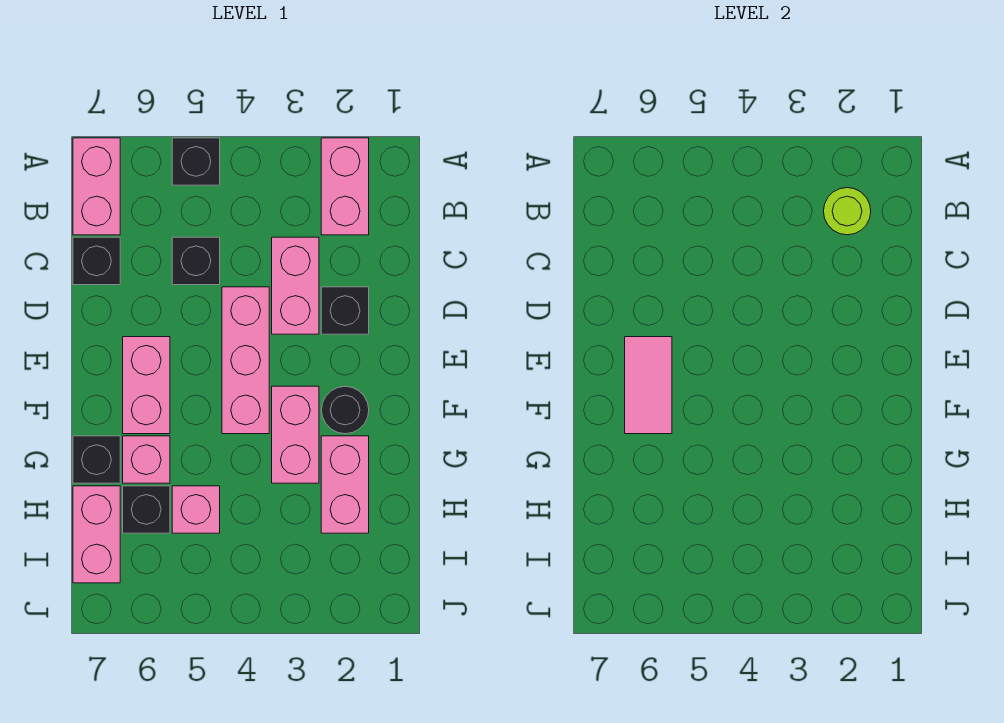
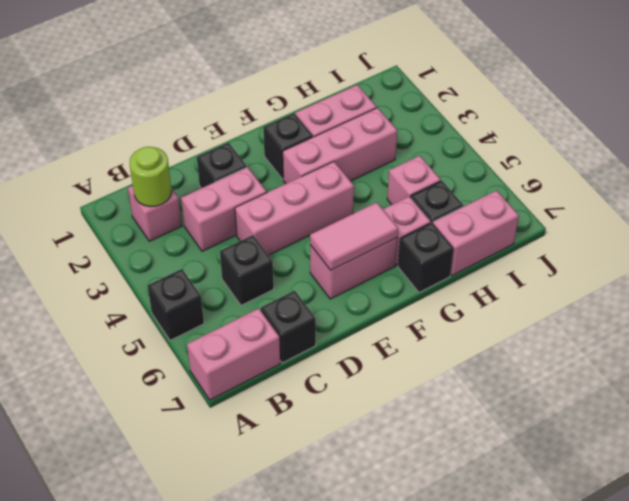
pink 1x2 brick [321,138,369,235] -> pink 1x1 brick [128,185,182,241]
black 1x1 round brick [322,386,369,434] -> black 1x1 brick [263,113,313,179]
pink 1x2 brick [272,386,319,483] -> pink 1x3 brick [283,108,397,183]

